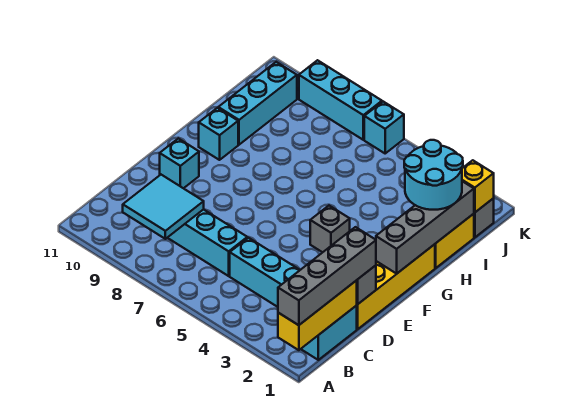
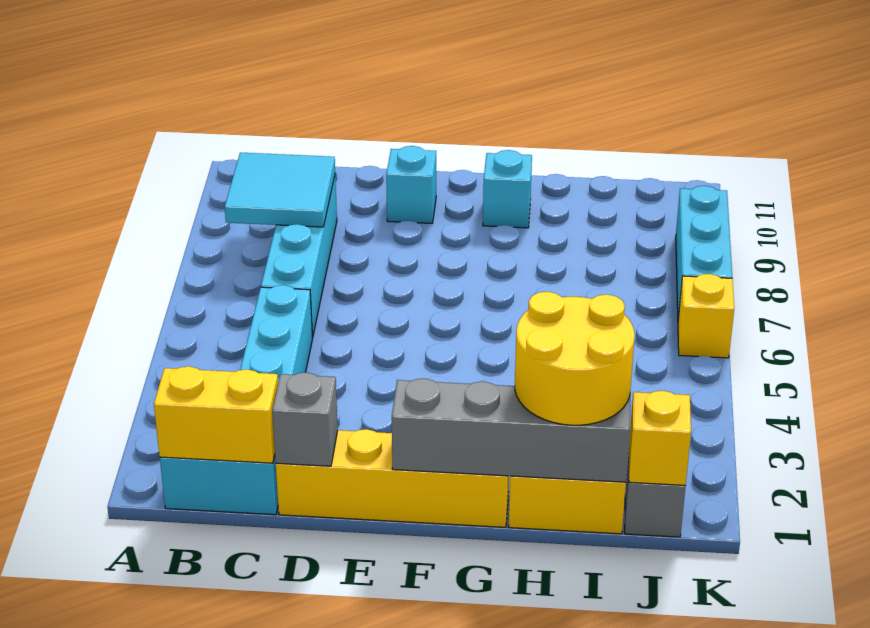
yellow 1x3 brick [278,280,357,350] -> yellow 1x2 brick [154,366,278,463]
grey 1x4 brick [278,227,376,325] -> none
grey 1x1 brick [310,206,350,252] -> none
cyan 2x2 round brick [404,140,463,210] -> yellow 2x2 round brick [515,292,635,425]
cyan 1x3 brick [218,62,297,145] -> none
cyan 1x1 brick [364,102,404,153] -> yellow 1x1 brick [678,274,734,358]

